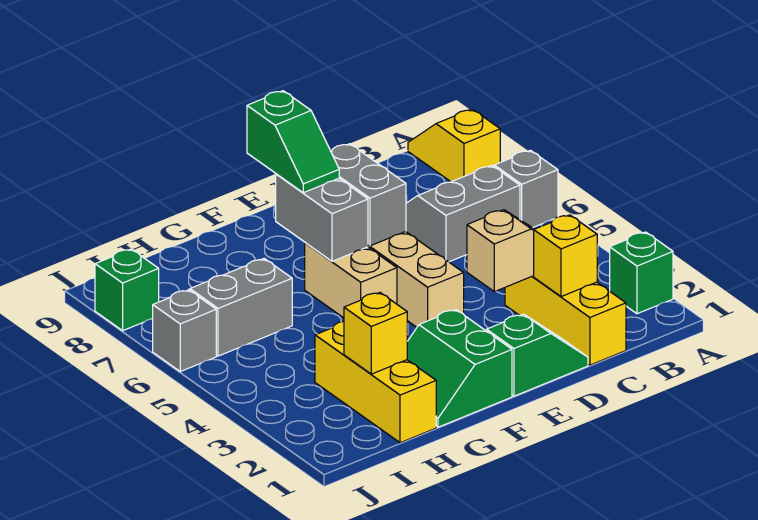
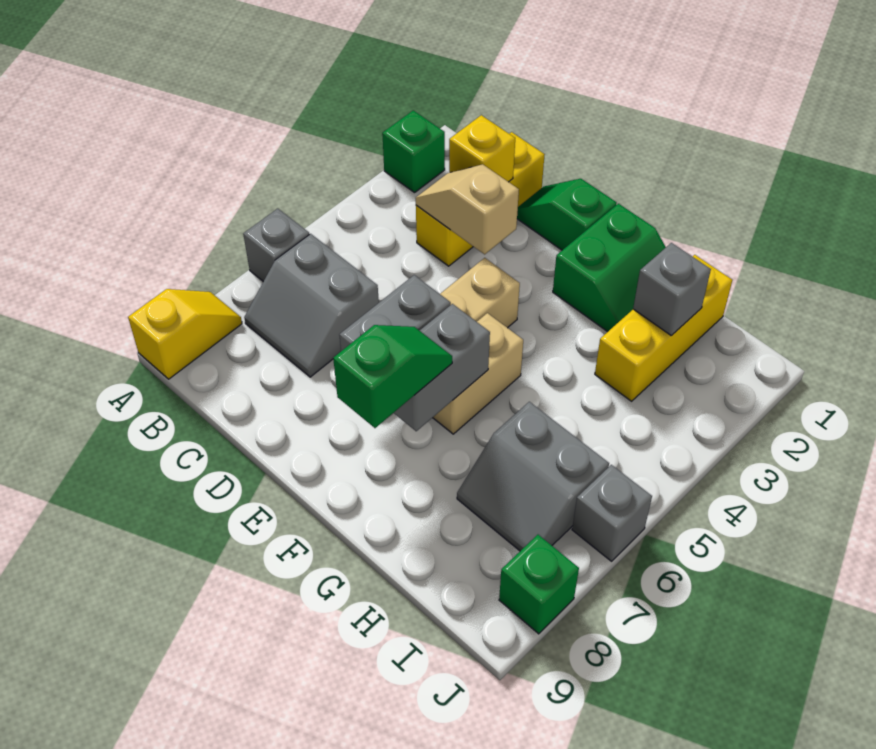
yellow 1x2 slope [408,109,500,182] -> yellow 1x2 slope turned to [128,289,242,379]
yellow 1x1 brick [344,293,407,374] -> grey 1x1 brick [633,243,711,336]

